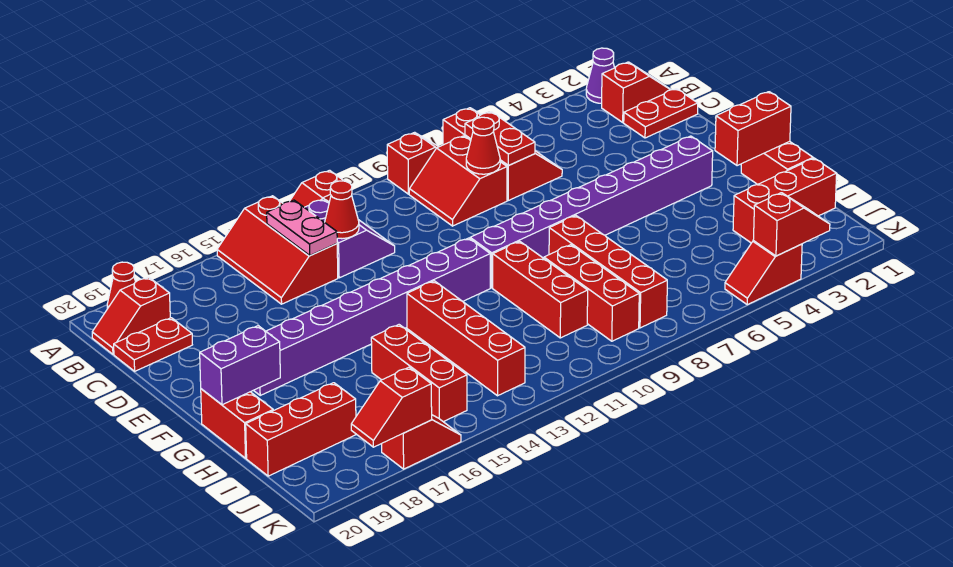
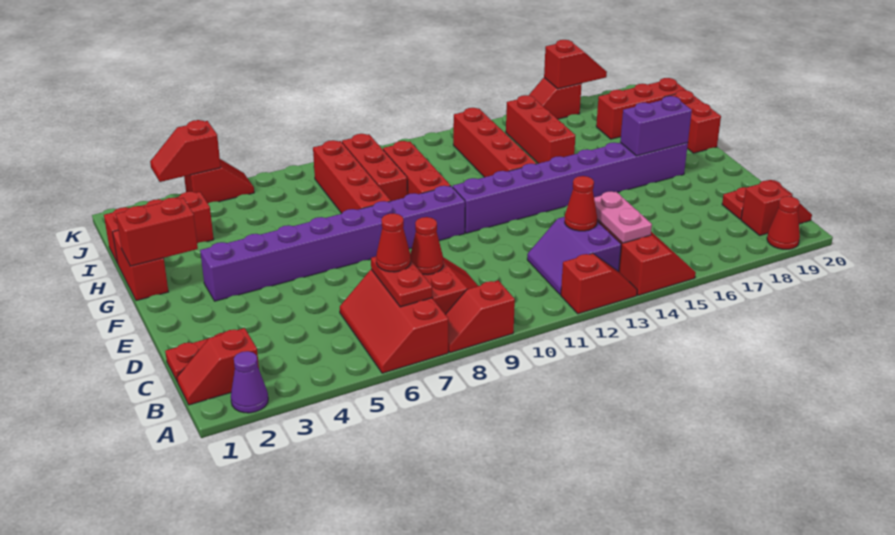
none -> red 1x1 cone [376,213,411,272]
purple 1x2 brick [200,326,280,405] -> purple 1x2 brick moved to [620,96,692,156]

